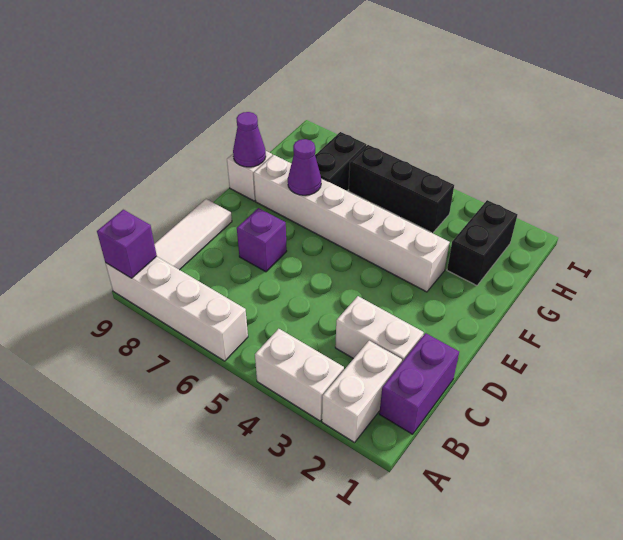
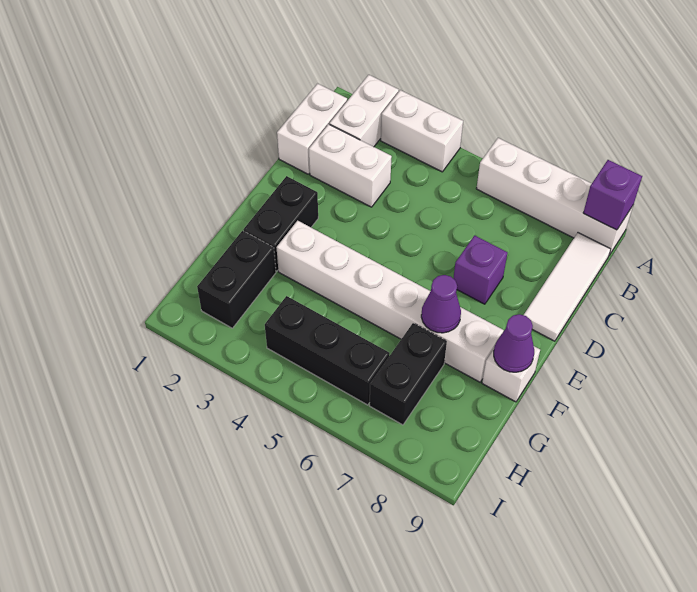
purple 1x2 brick [379,333,459,434] -> white 1x2 brick [277,84,347,174]
none -> black 1x2 brick [244,176,318,271]

